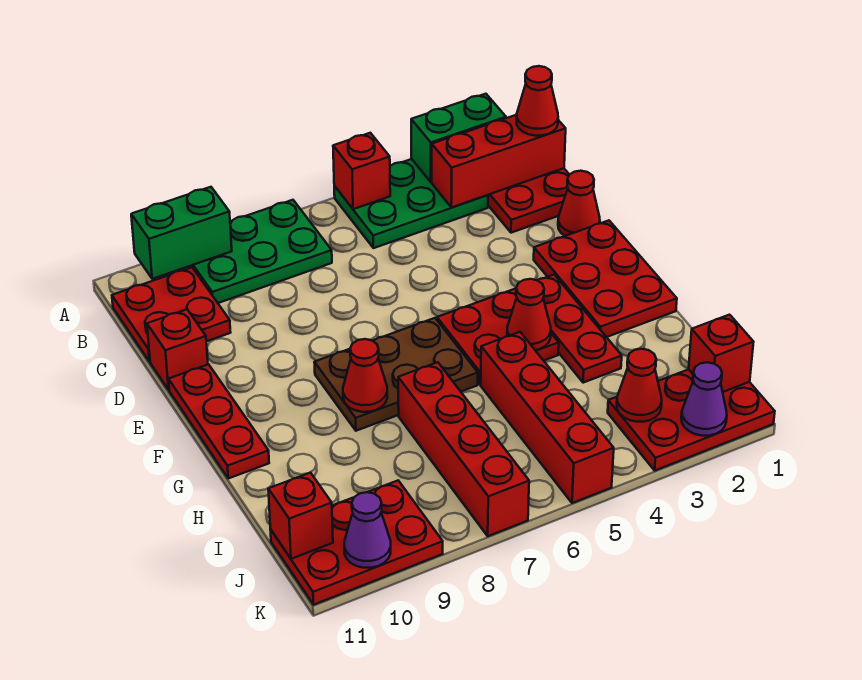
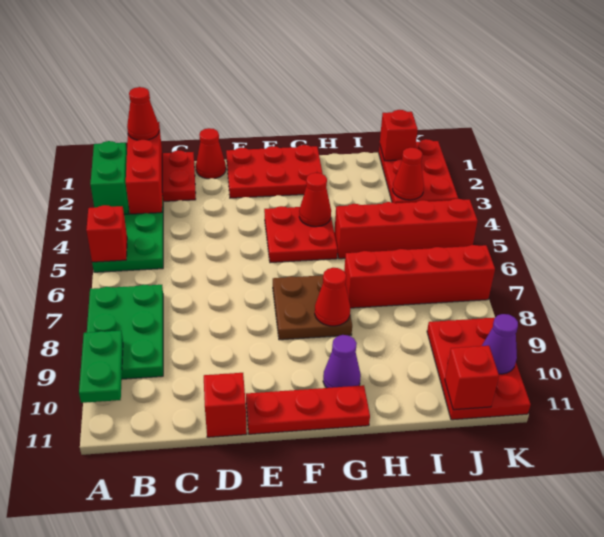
green 1x2 brick [131,187,232,279] -> green 1x2 plate [79,331,123,403]
red 2x2 plate [112,267,231,362] -> none
red 1x3 plate [538,275,622,383] -> none
brown 2x3 plate [314,318,478,431] -> brown 2x2 plate [273,275,352,340]
purple 1x1 cone [681,362,727,436] -> purple 1x1 cone moved to [323,335,361,388]

